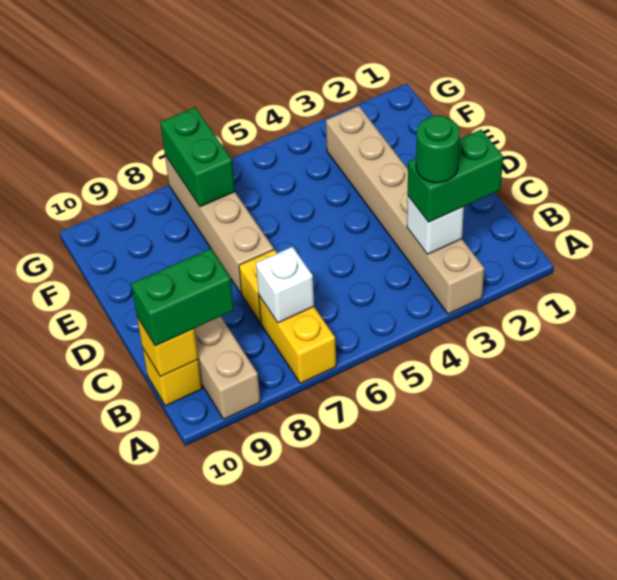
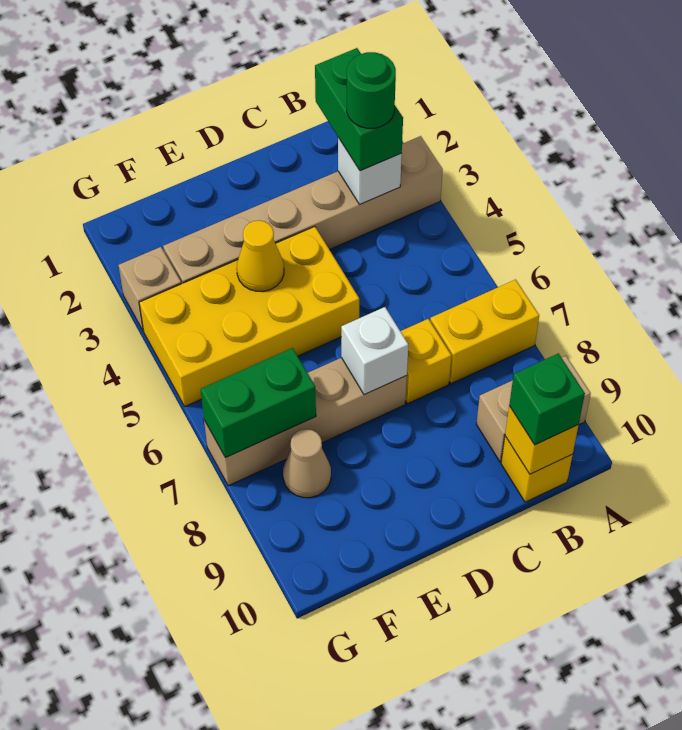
white 1x1 brick [256,247,314,323] -> white 1x1 brick moved to [341,307,408,395]
green 1x2 brick [131,249,234,346] -> green 1x1 brick [509,353,585,445]
none -> yellow 2x4 brick [139,227,359,406]
none -> yellow 1x1 cone [237,220,284,291]
none -> tan 1x1 cone [283,429,331,498]
none -> tan 1x1 brick [119,247,181,330]

